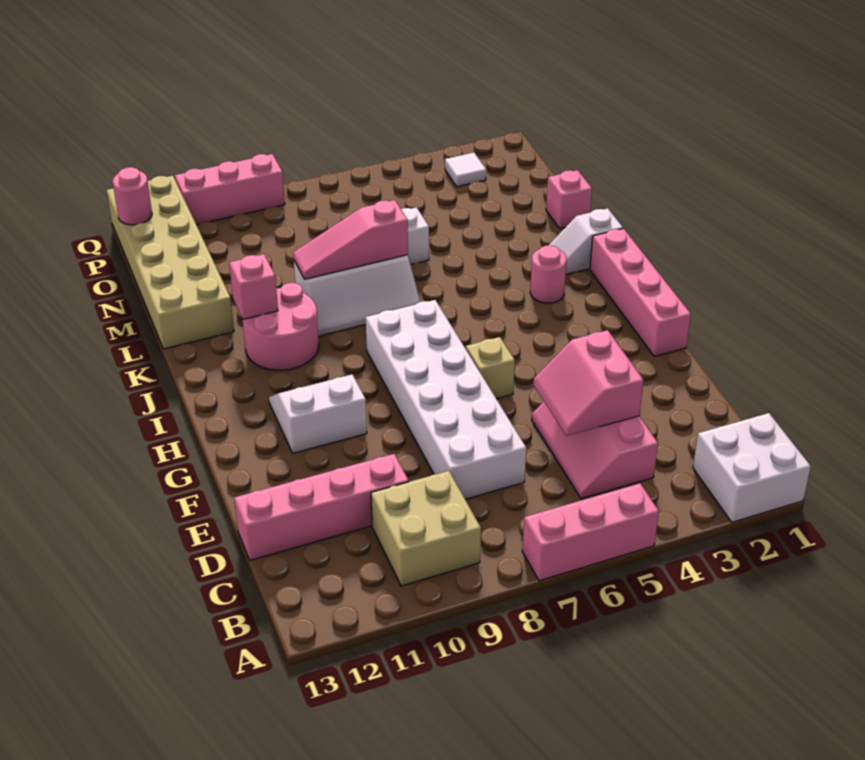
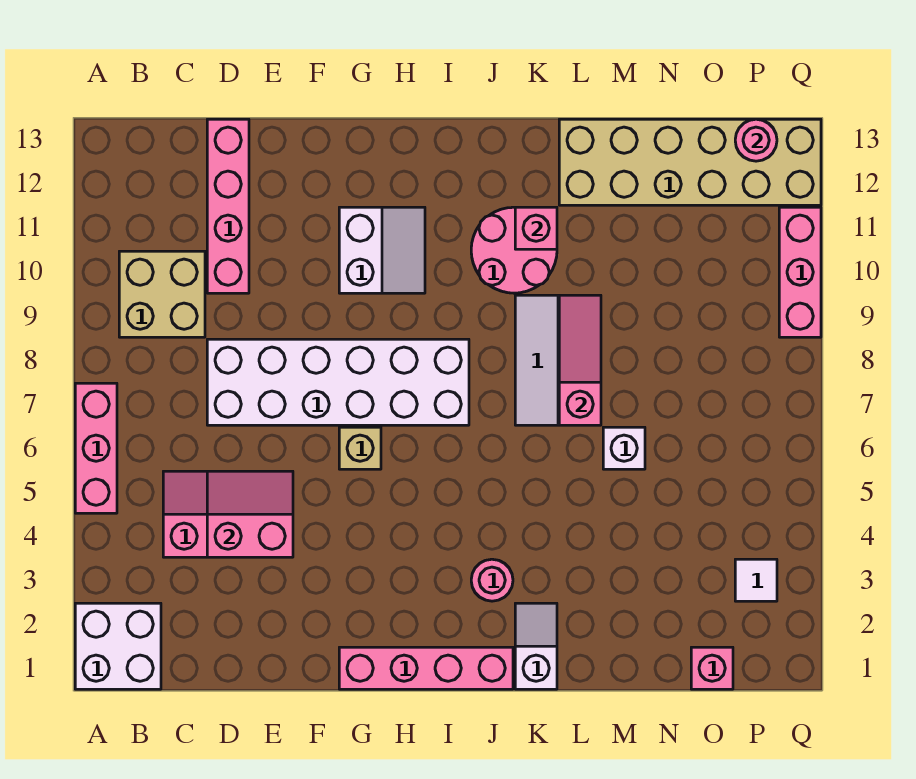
pink 1x1 brick [546,170,592,228] -> pink 1x1 brick moved to [691,647,733,689]

